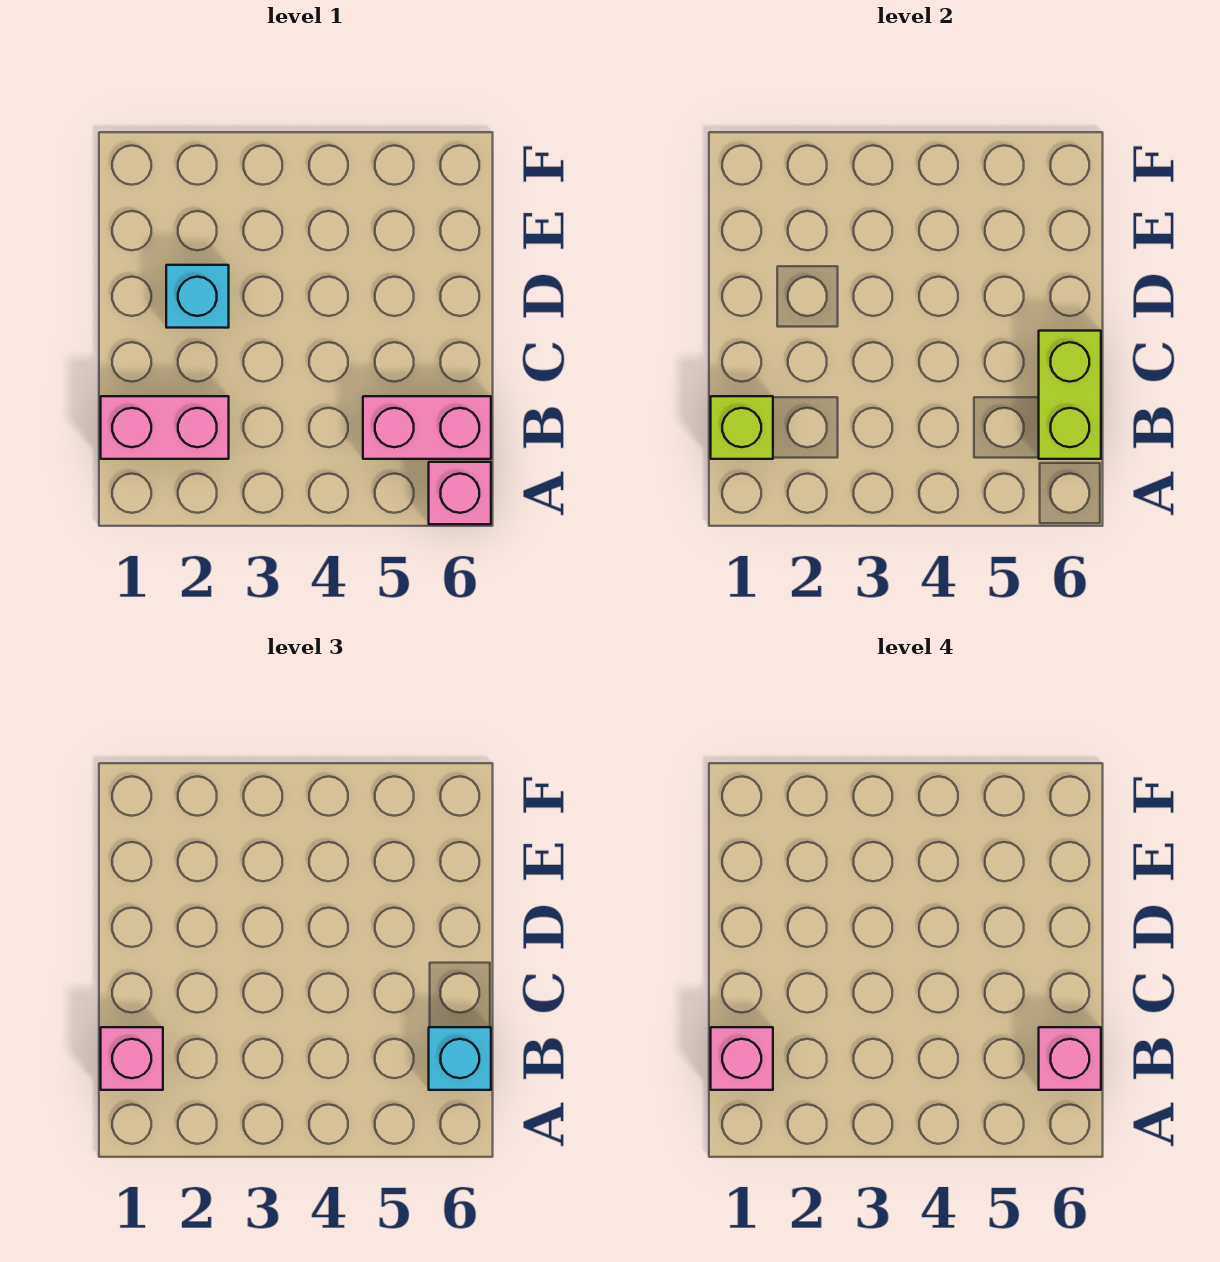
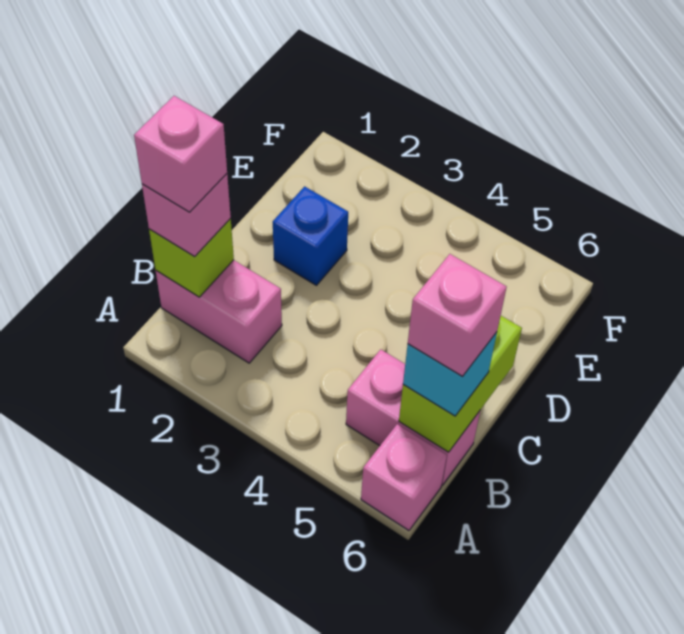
cyan 1x1 brick [166,265,229,328] -> blue 1x1 brick [273,186,348,285]

